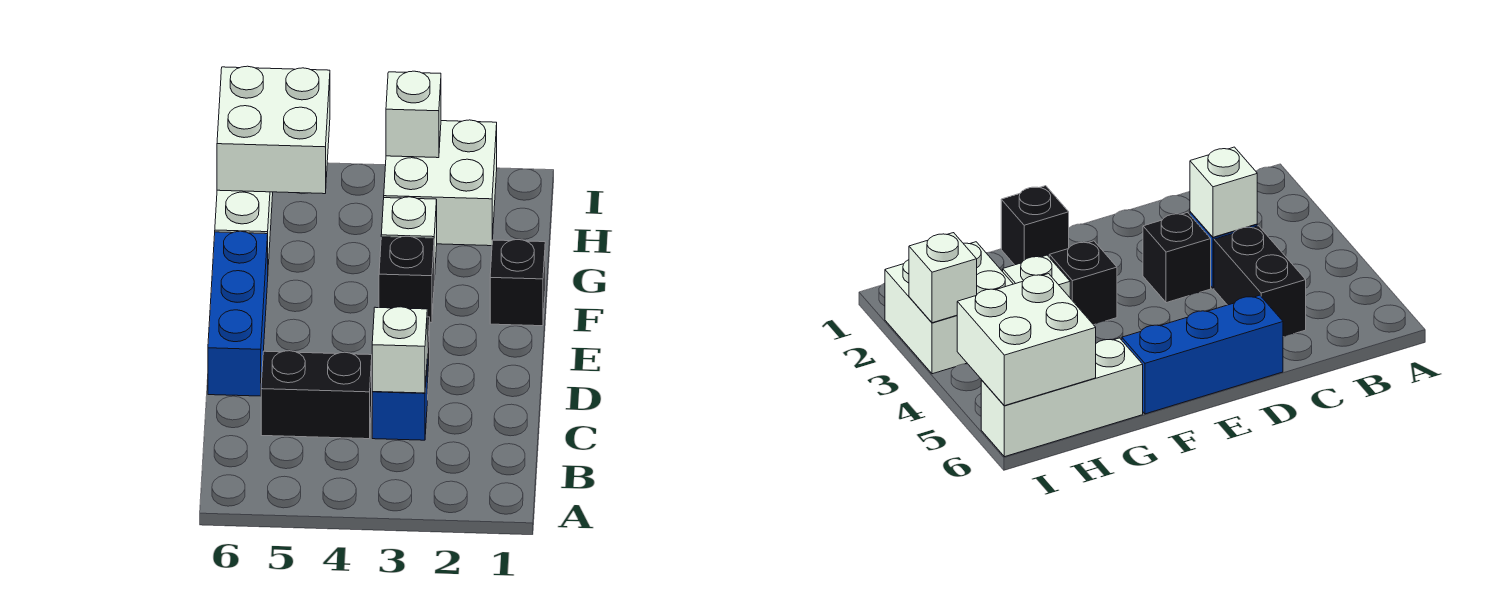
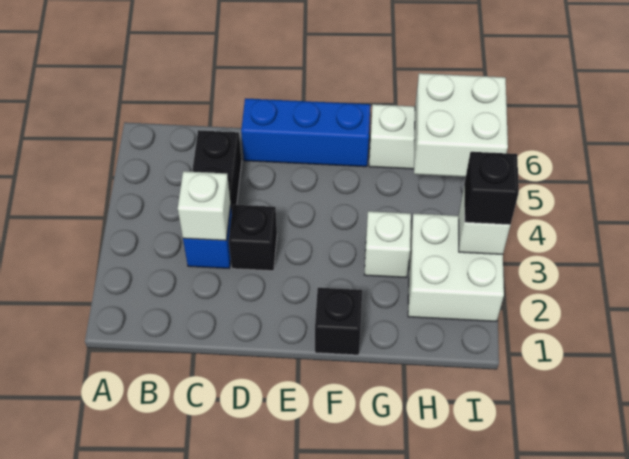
black 1x1 brick [379,236,434,323] -> black 1x1 brick moved to [464,152,519,225]

